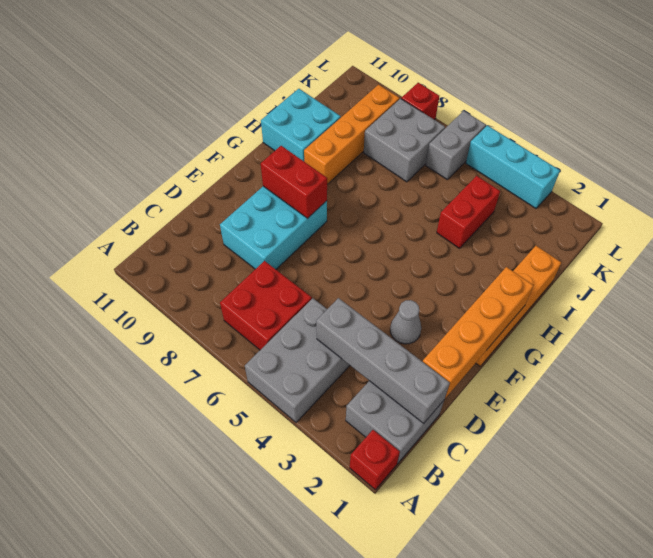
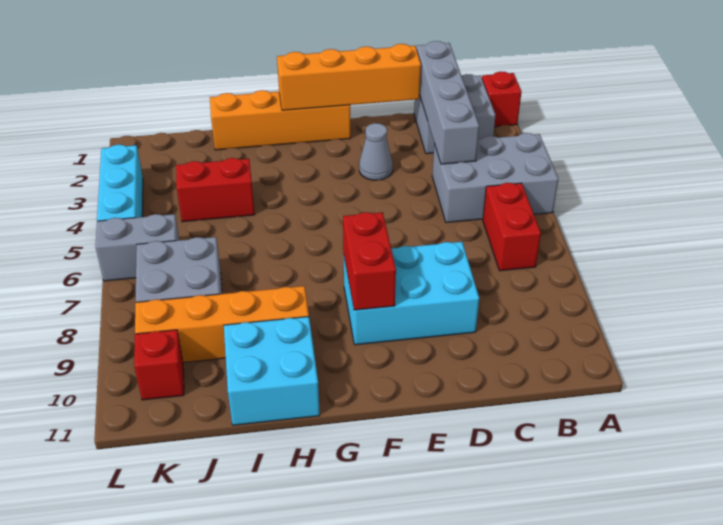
red 2x2 brick [220,261,312,350] -> red 1x2 brick [483,183,541,271]
red 1x1 brick [401,83,439,120] -> red 1x1 brick moved to [134,330,184,400]

